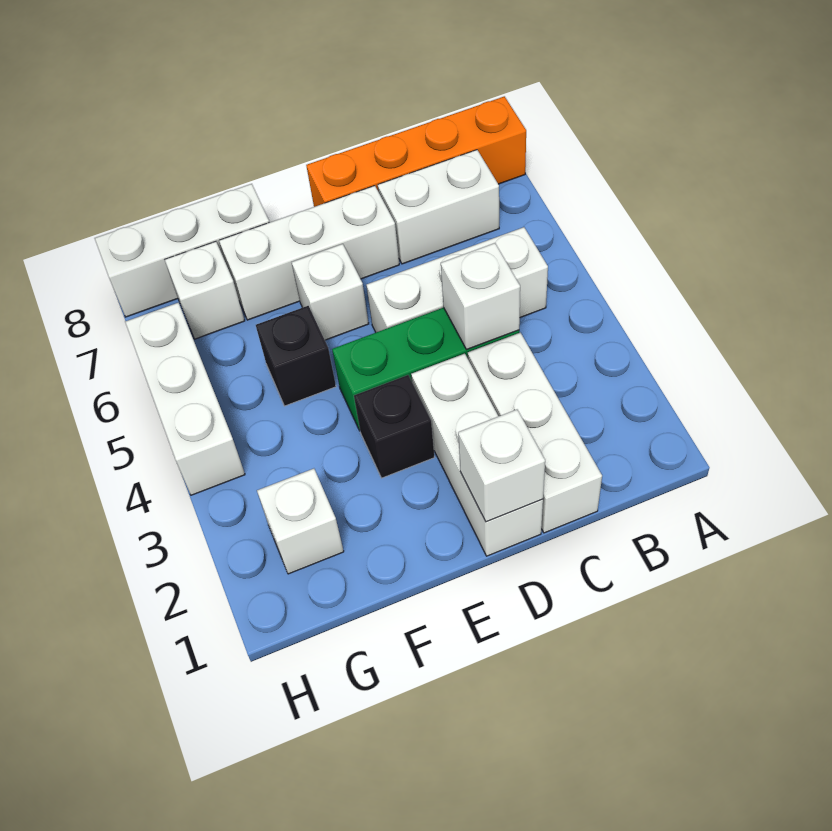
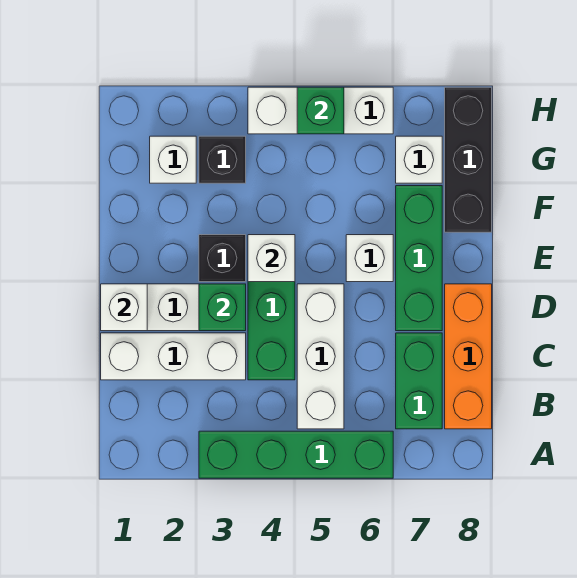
none -> green 1x4 brick [199,431,393,478]
orange 1x4 brick [306,96,526,207] -> orange 1x3 brick [445,284,492,429]
white 1x2 brick [378,150,499,264] -> green 1x2 brick [396,333,442,429]
white 1x1 brick [441,243,520,350] -> white 1x1 brick moved to [248,235,295,282]
none -> green 1x1 brick [199,284,246,331]
white 1x3 brick [219,186,399,320] -> green 1x3 brick [396,186,442,331]
black 1x1 brick [256,306,336,406] -> black 1x1 brick moved to [199,136,246,183]
white 1x3 brick [95,184,269,317] -> black 1x3 brick [445,87,492,232]
none -> green 1x1 brick [297,87,344,134]

